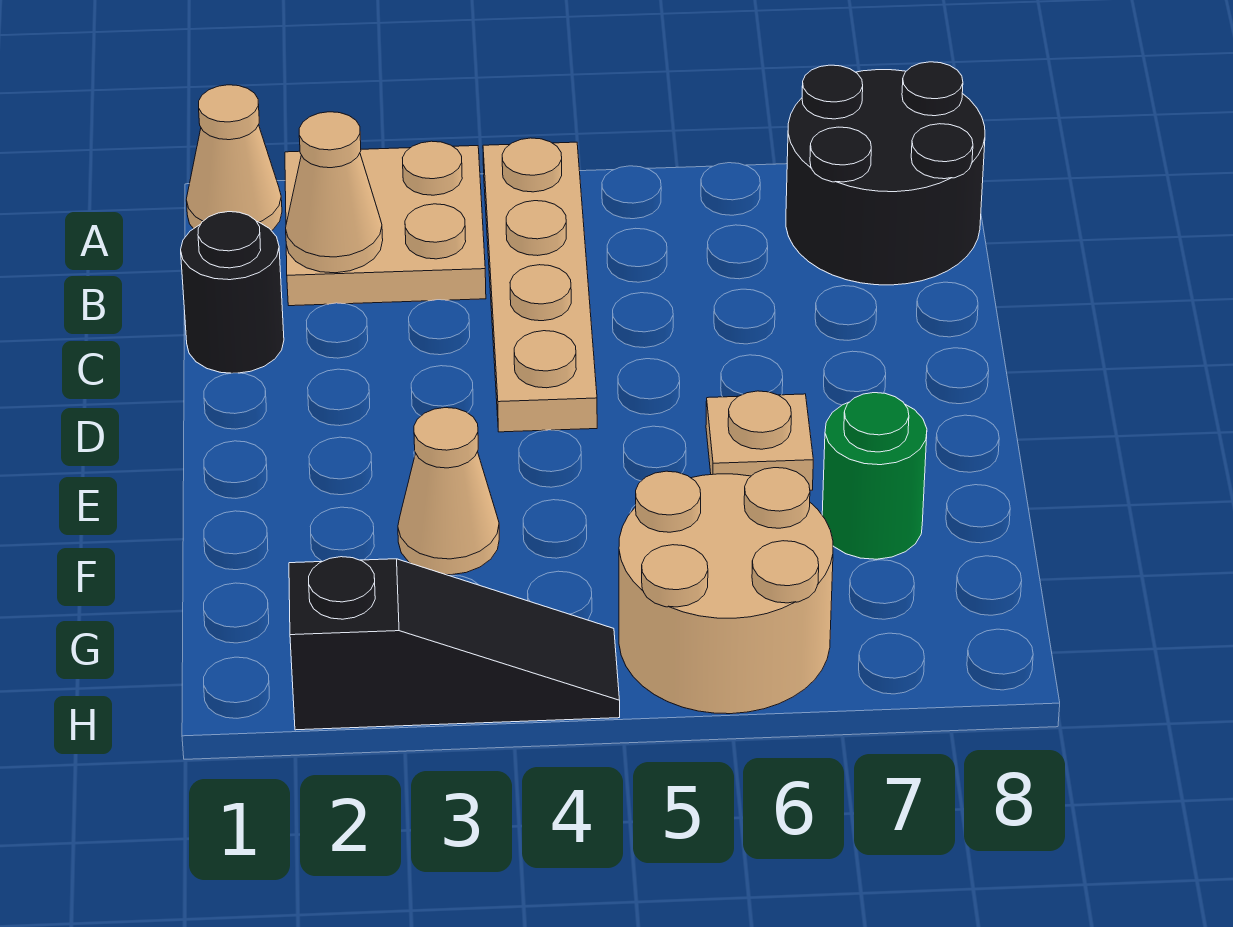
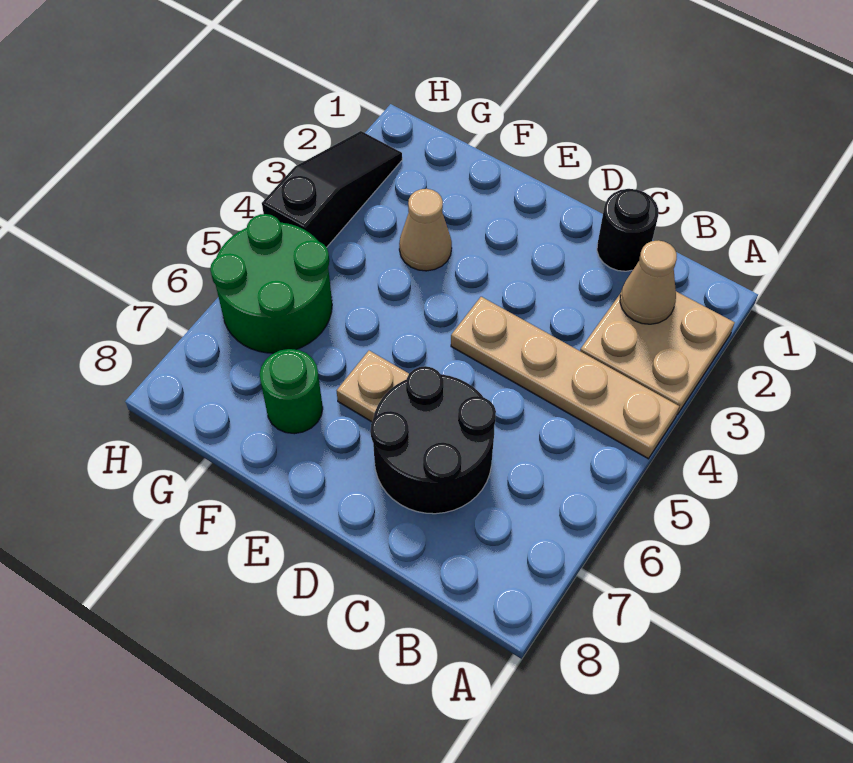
tan 1x1 cone [186,85,282,231] -> none
black 2x2 round brick [786,62,985,285] -> black 2x2 round brick moved to [371,366,496,514]
tan 2x2 round brick [619,468,833,714] -> green 2x2 round brick [210,214,332,353]
black 1x3 slope [289,557,620,730] -> black 1x3 slope turned to [262,131,402,248]

